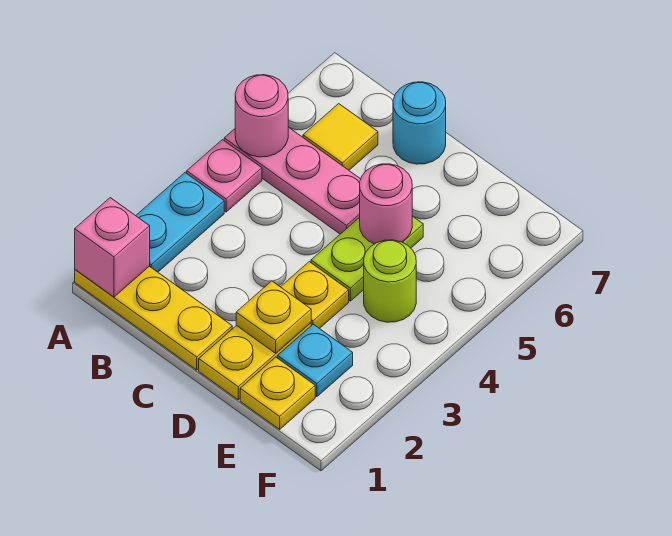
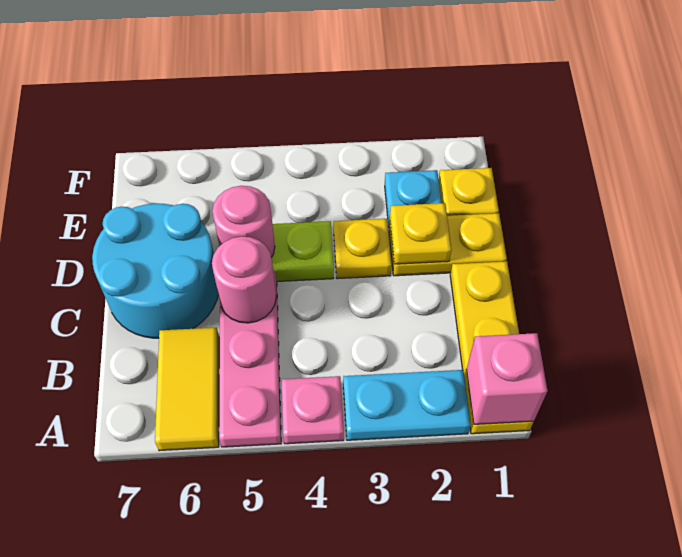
pink 1x1 round brick [235,75,288,157] -> pink 1x1 round brick moved to [212,236,276,323]
yellow 1x1 tile [303,104,378,170] -> yellow 1x2 tile [155,328,219,451]
cyan 1x1 round brick [393,82,446,164] -> cyan 2x2 round brick [92,204,218,338]
lime 1x1 round brick [364,240,416,322] -> none

